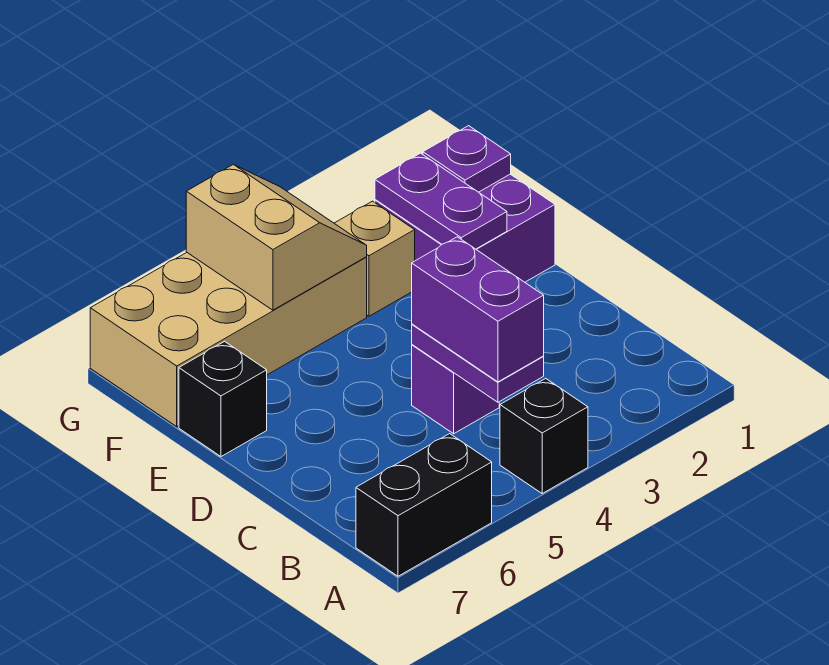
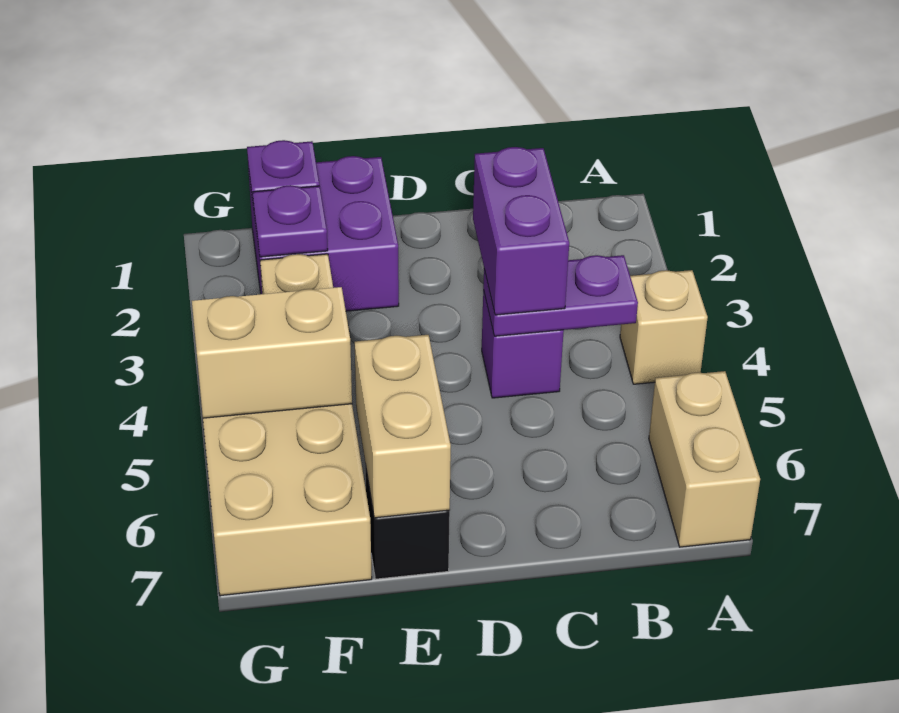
black 1x1 brick [500,379,588,493] -> tan 1x1 brick [620,270,708,384]
black 1x2 brick [356,434,492,576] -> tan 1x2 brick [649,371,760,547]
purple 1x2 brick [412,237,544,382] -> purple 1x2 brick turned to [473,147,569,315]
purple 1x2 plate [375,153,507,249] -> purple 1x1 plate [253,185,328,257]
none -> tan 1x2 brick [355,335,451,518]

